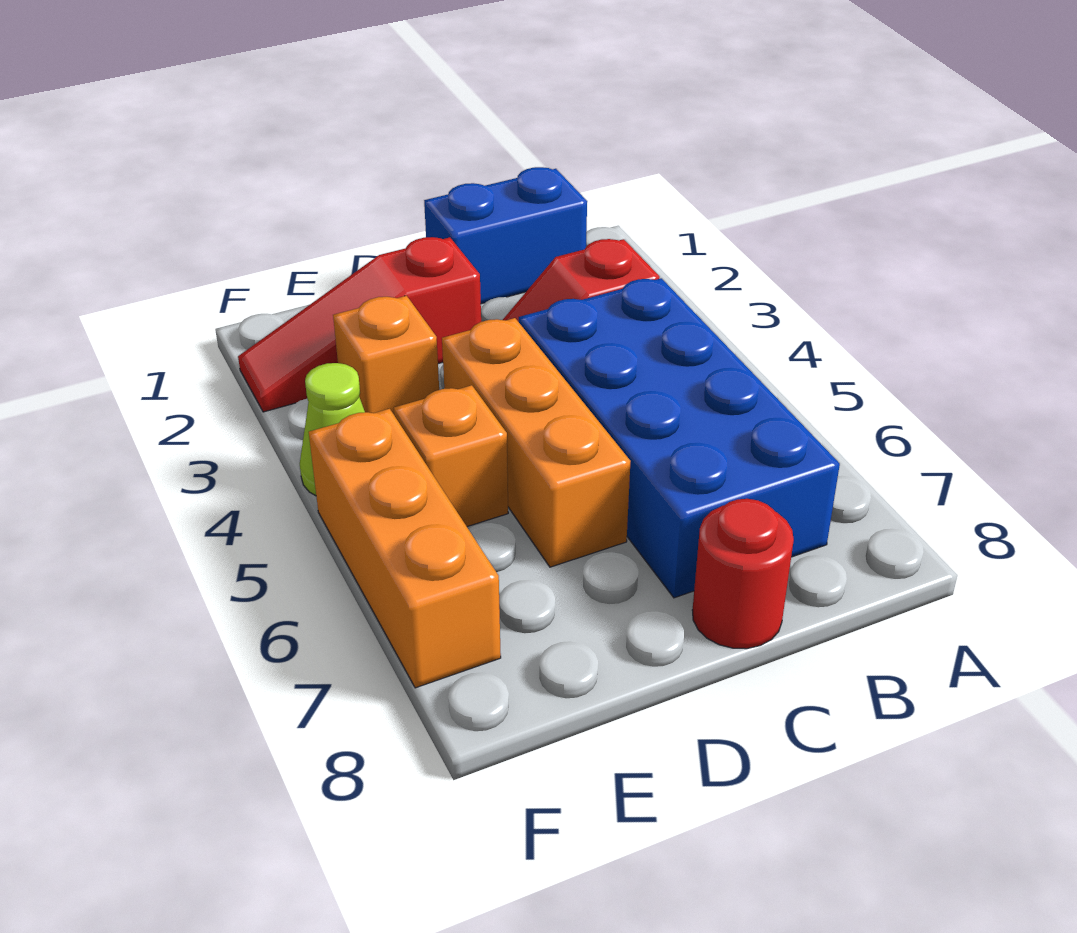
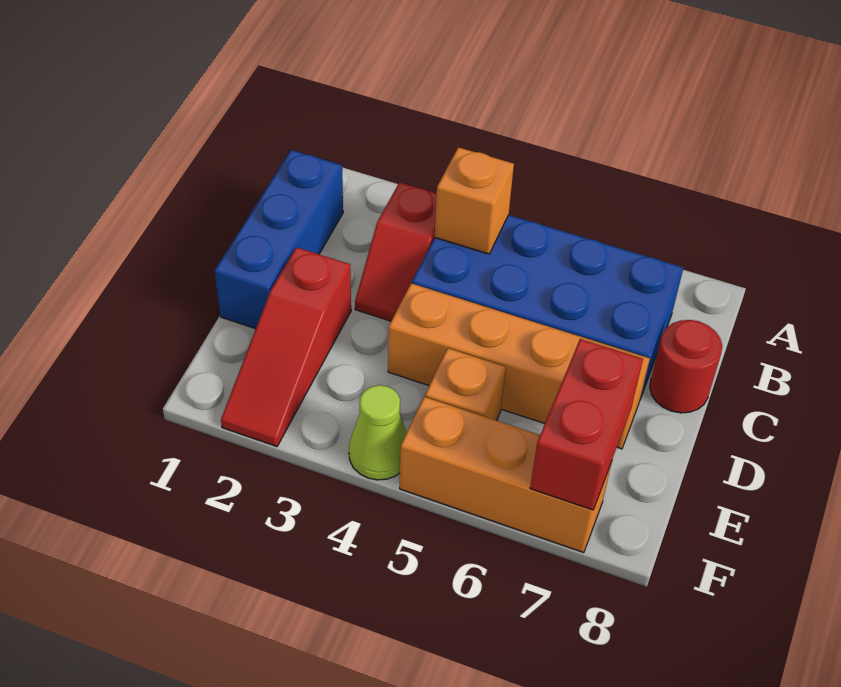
blue 1x2 brick [424,167,587,304] -> blue 1x3 brick [215,150,343,329]
orange 1x3 brick [442,318,631,567] -> orange 1x4 brick [388,283,650,449]
orange 1x1 brick [333,296,439,414] -> orange 1x1 brick moved to [435,147,514,254]
none -> red 1x2 brick [530,339,643,510]

